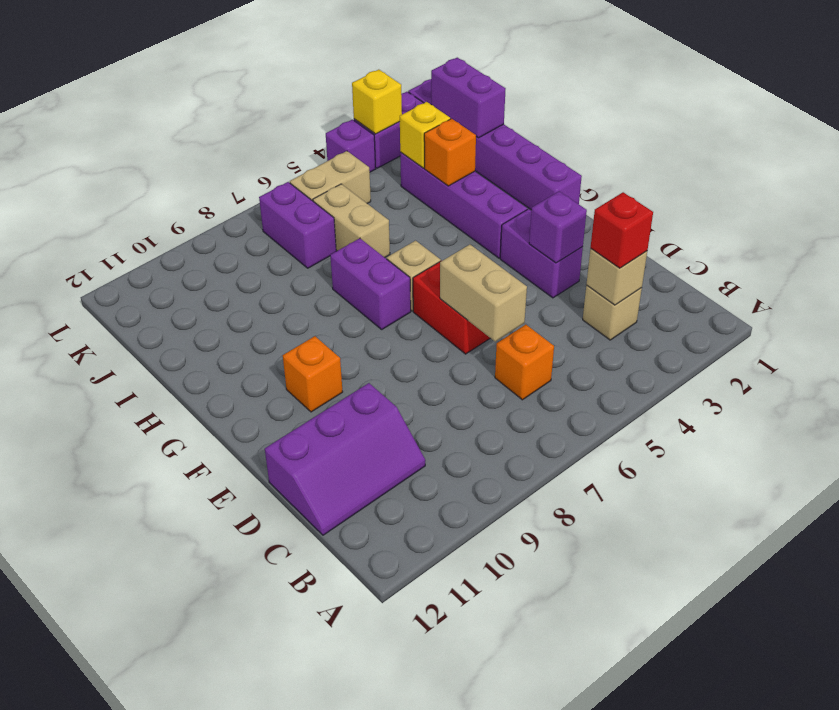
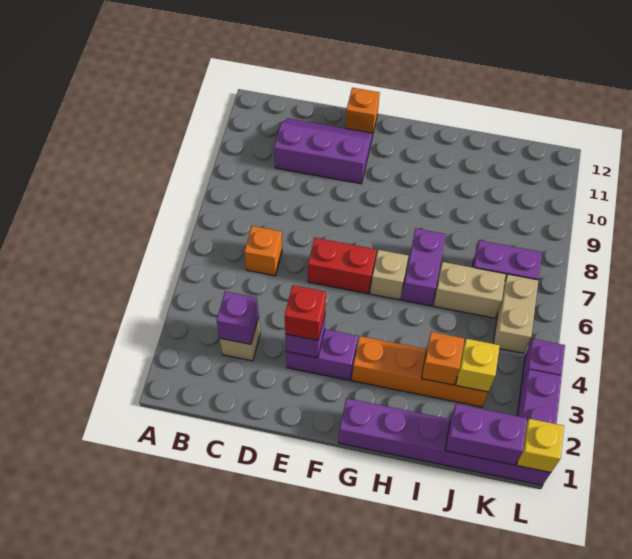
tan 1x1 brick [586,249,647,305] -> purple 1x1 brick [217,291,259,344]
red 1x1 brick [591,192,653,268] -> red 1x1 brick moved to [285,285,326,340]
purple 2x3 slope [265,383,425,535] -> purple 2x3 slope turned to [274,118,373,184]
tan 1x2 brick [440,245,527,341] -> none
orange 1x1 brick [283,336,343,412] -> orange 1x1 brick moved to [346,88,380,134]
purple 1x4 brick [400,152,527,258] -> orange 1x4 brick [352,336,488,407]
purple 1x2 brick [330,238,411,329] -> purple 1x2 brick turned to [402,229,446,306]
yellow 1x1 brick [352,70,402,134] -> yellow 1x1 brick moved to [517,419,564,472]

